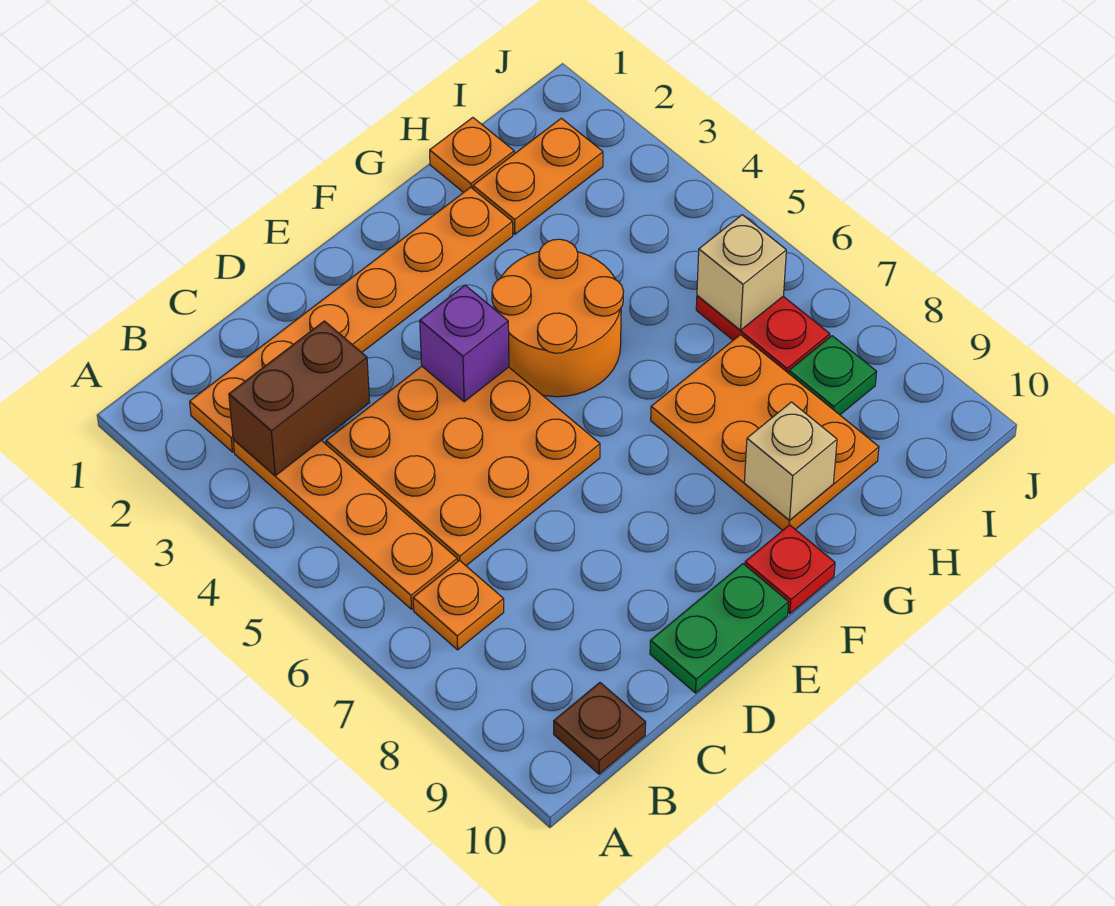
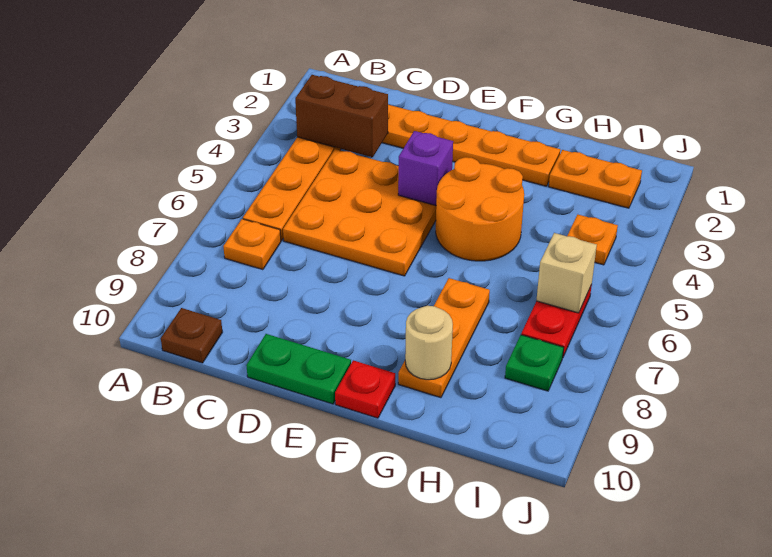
orange 2x3 plate [651,335,879,530] -> orange 1x3 plate [398,278,490,398]
tan 1x1 brick [744,402,837,521] -> tan 1x1 round brick [405,306,453,380]
orange 1x1 plate [430,118,514,192] -> orange 1x1 plate moved to [567,215,618,265]

